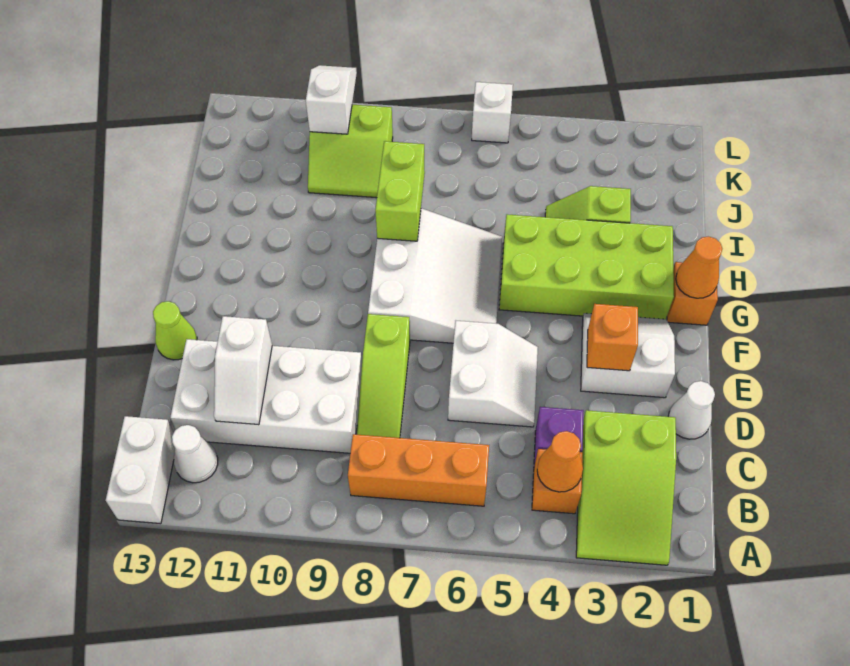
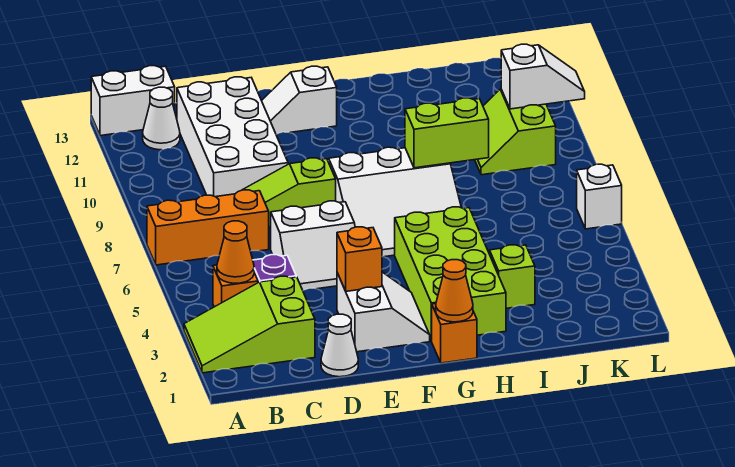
orange 1x3 brick [348,434,489,506] -> orange 1x3 brick turned to [147,190,269,265]
white 1x2 slope [214,316,273,425] -> white 1x2 slope moved to [262,66,337,134]
lime 1x1 cone [153,301,197,360] -> none

